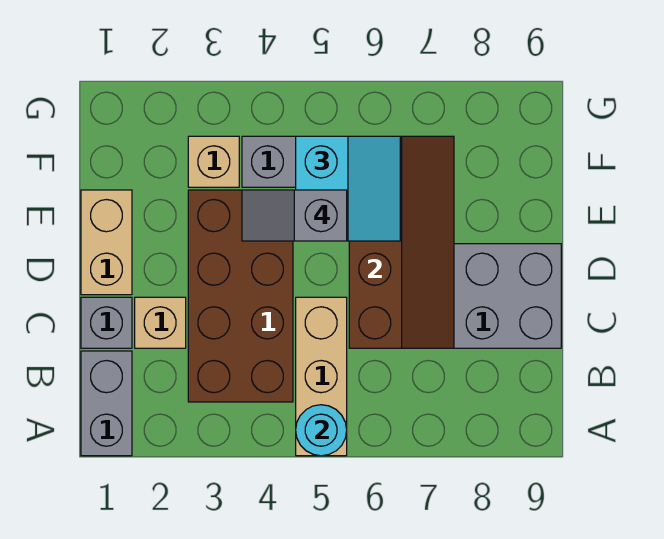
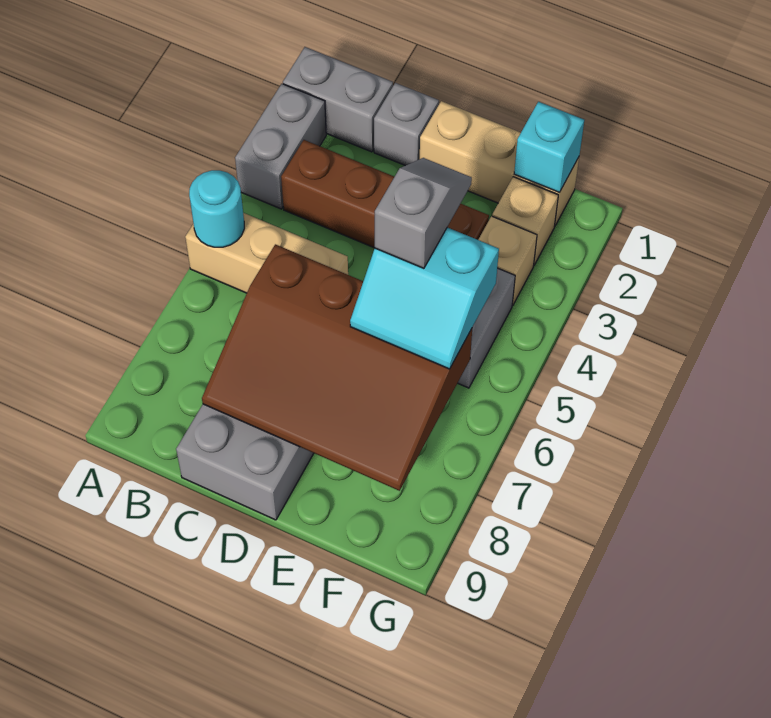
none -> grey 1x2 brick [235,84,326,209]
brown 2x4 brick [188,190,293,402] -> brown 1x4 brick [281,140,489,248]
tan 1x1 brick [135,297,186,348] -> tan 1x1 brick moved to [492,177,558,265]
brown 2x4 slope [349,136,454,348] -> brown 3x4 slope [202,244,472,491]
tan 1x2 brick [81,190,132,295] -> tan 1x3 brick [420,101,579,225]
none -> cyan 1x1 brick [514,102,584,193]

